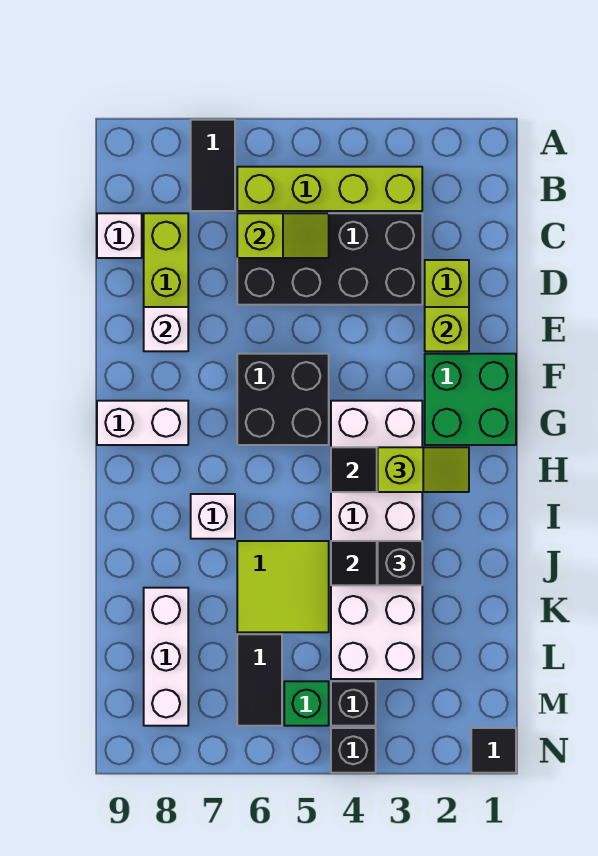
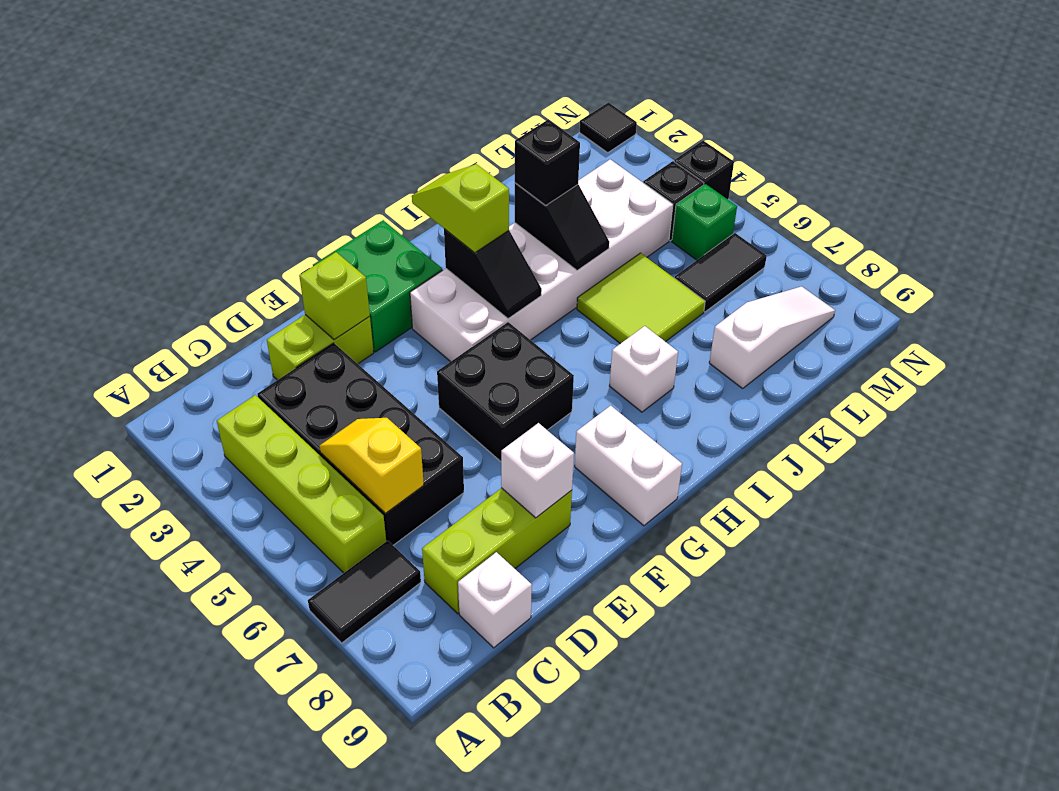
lime 1x2 slope [237,213,329,258] -> yellow 1x2 slope [319,418,424,514]
white 1x3 brick [144,588,188,726] -> white 1x3 slope [709,286,835,388]

